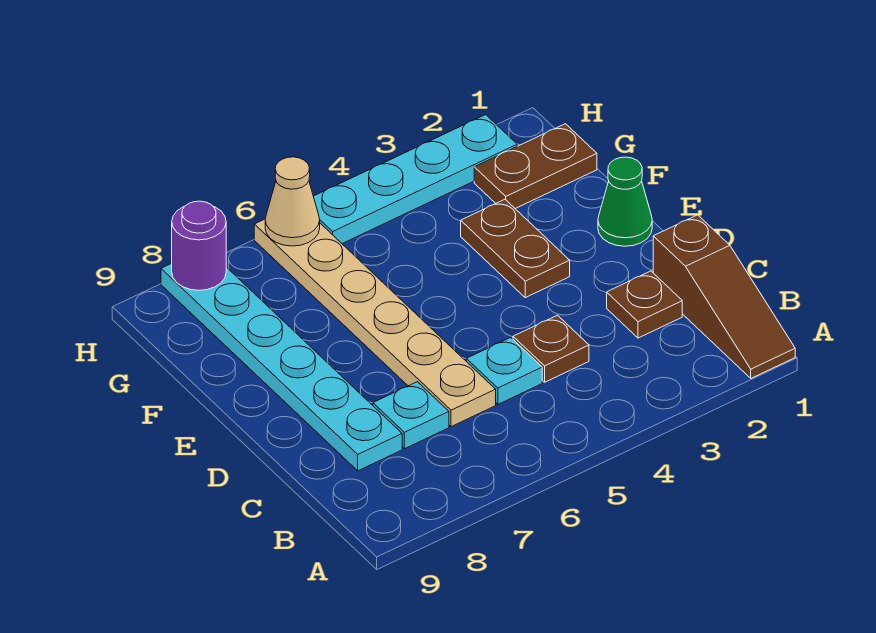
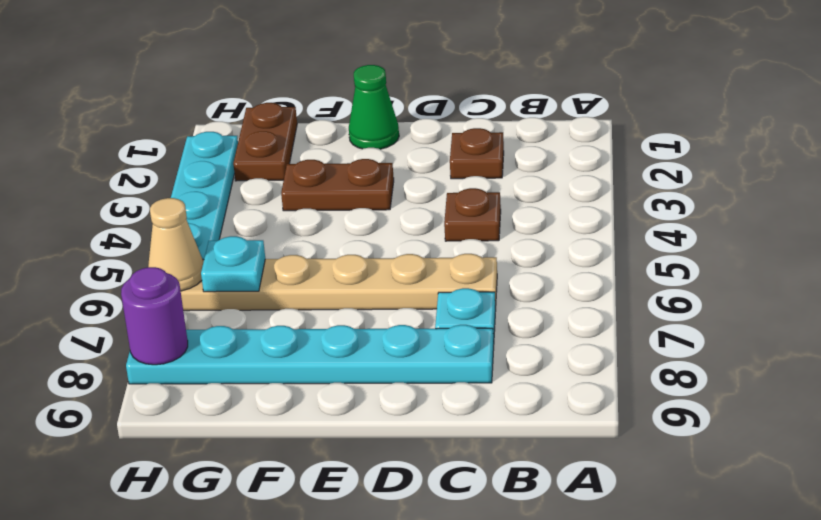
brown 1x3 slope [653,215,795,378] -> none
cyan 1x1 plate [466,337,542,404] -> cyan 1x1 plate moved to [201,236,265,292]

